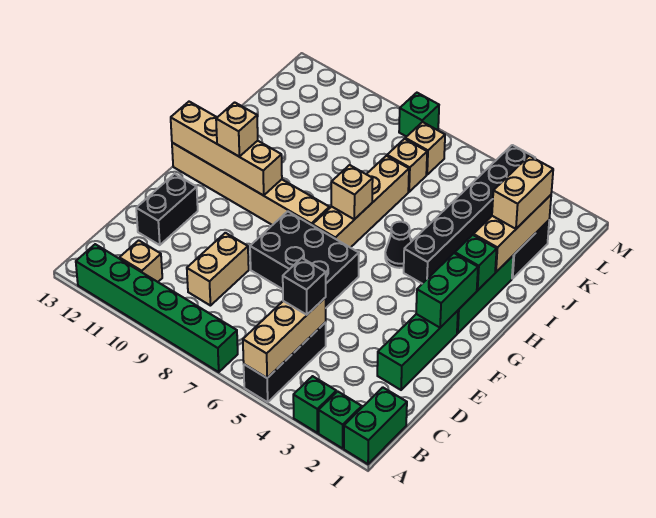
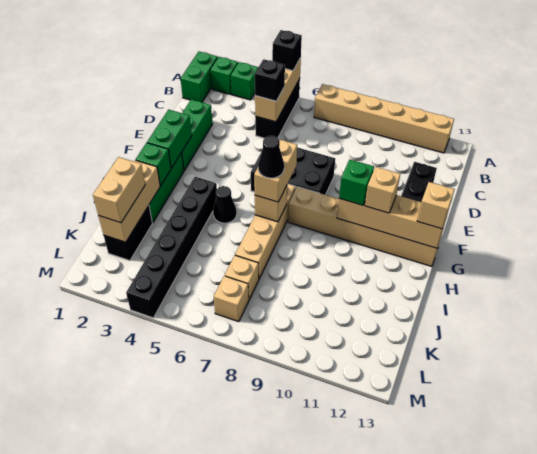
none -> black 1x1 brick [272,30,302,71]
green 1x6 brick [76,244,238,372] -> tan 1x6 brick [314,84,454,153]
tan 1x1 brick [120,240,162,282] -> tan 1x1 brick moved to [417,182,454,229]
tan 1x2 brick [187,233,249,306] -> tan 1x2 brick moved to [254,140,297,202]
none -> black 1x1 cone [258,136,284,178]
green 1x1 brick [399,93,439,137] -> green 1x1 brick moved to [339,159,374,205]

